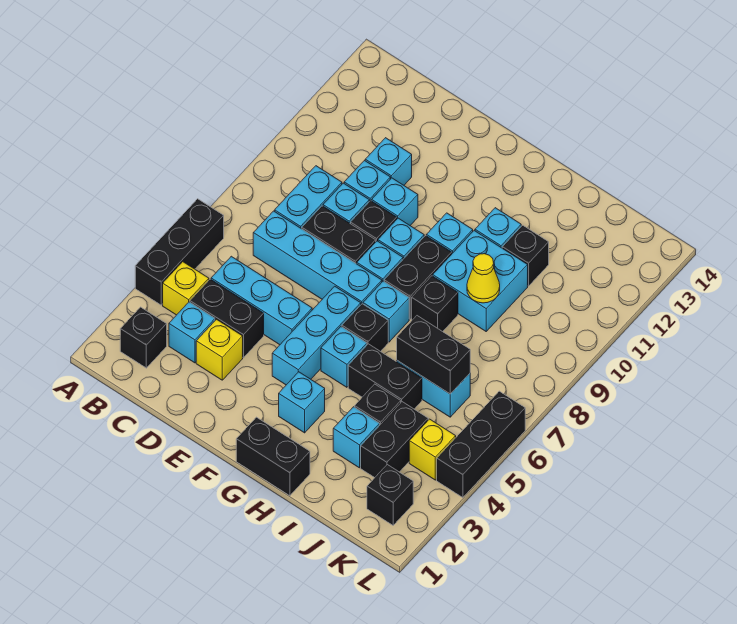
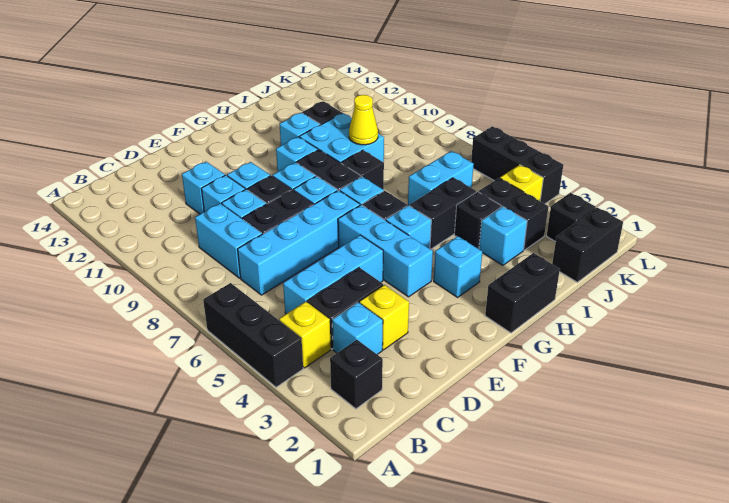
black 1x2 brick [397,316,470,394] -> black 1x2 brick moved to [552,208,623,282]

